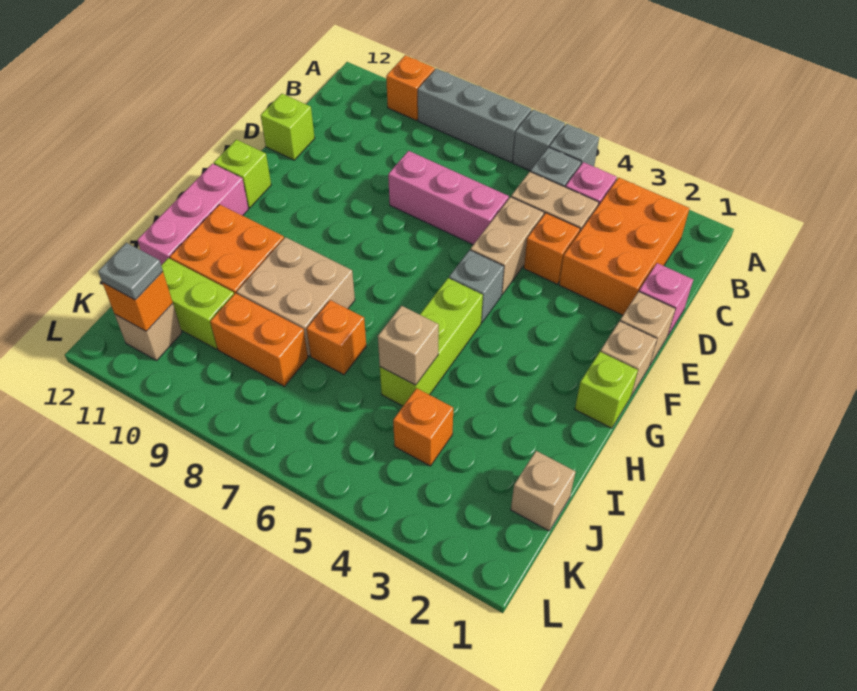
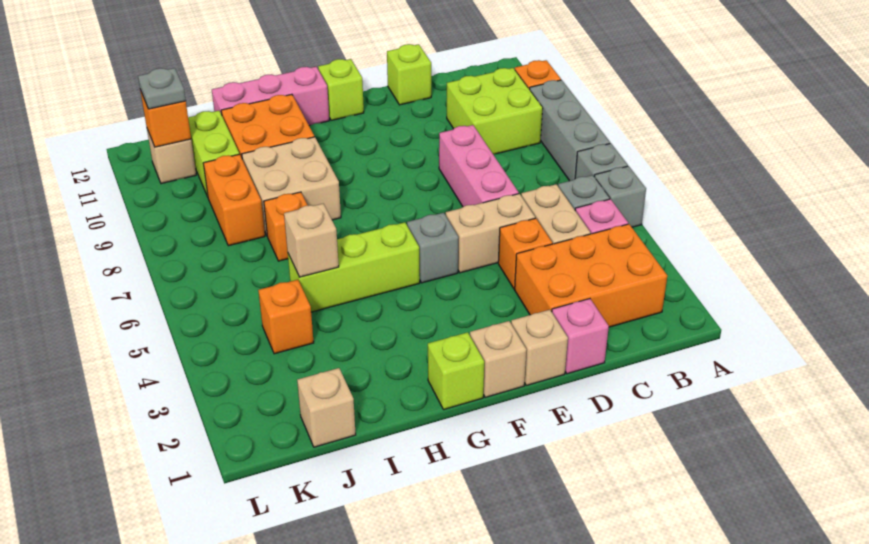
none -> lime 2x2 brick [447,68,543,154]

